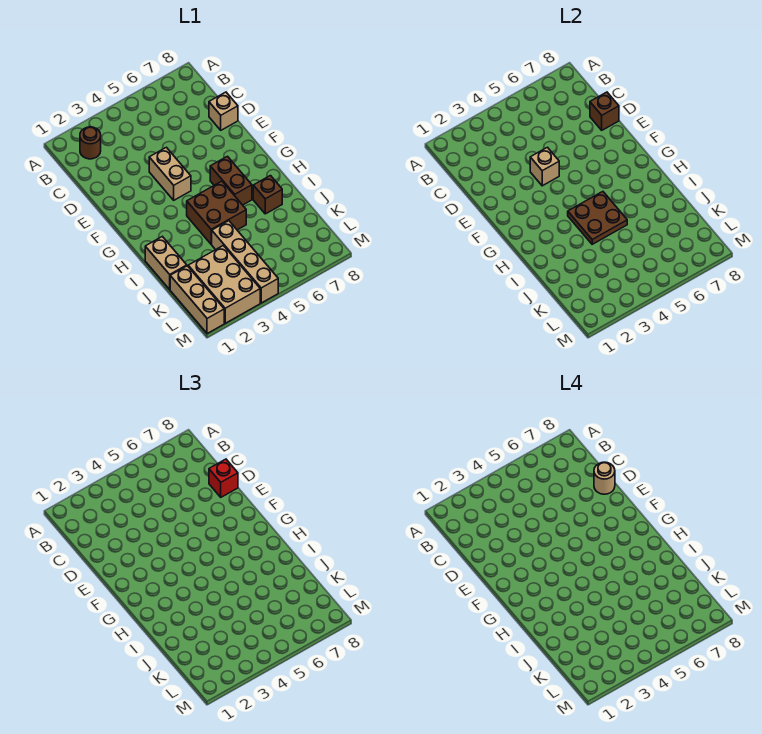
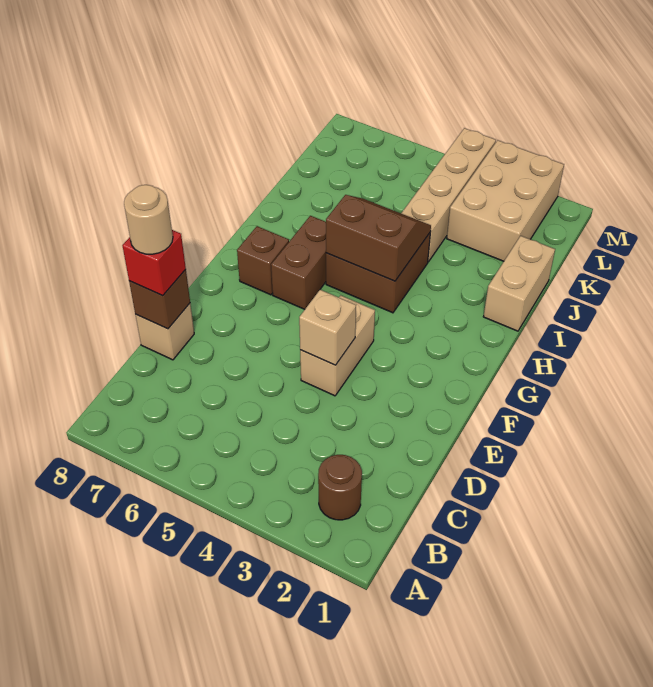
brown 2x2 plate [568,192,627,244] -> brown 2x2 slope [326,195,431,281]
brown 1x1 brick [253,176,282,214] -> brown 1x1 brick moved to [237,226,289,295]
tan 1x3 brick [170,266,224,334] -> none

